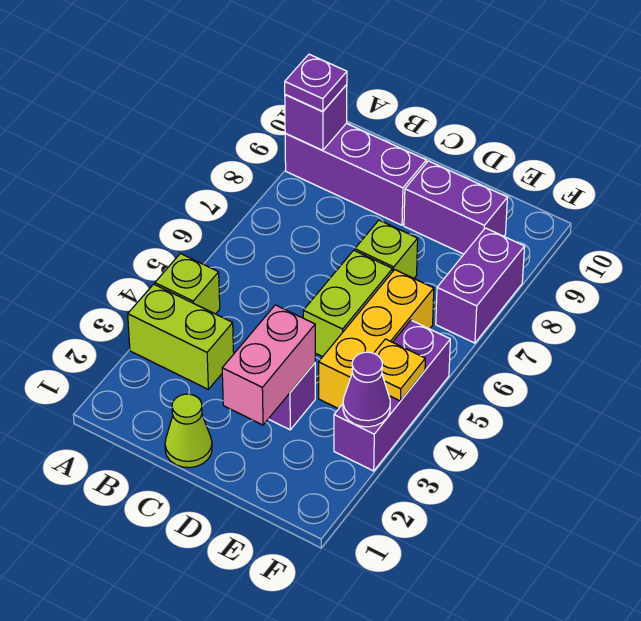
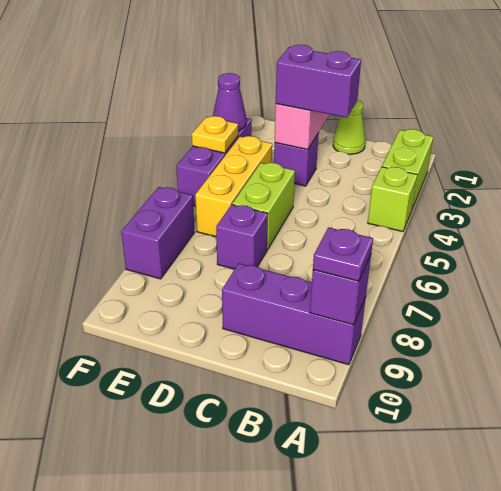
lime 1x2 brick [128,284,234,389] -> lime 1x2 brick turned to [382,129,433,209]
lime 1x1 brick [355,220,418,278] -> purple 1x1 brick [216,205,268,269]
purple 1x2 brick [404,161,507,254] -> purple 1x2 brick moved to [276,45,361,118]

